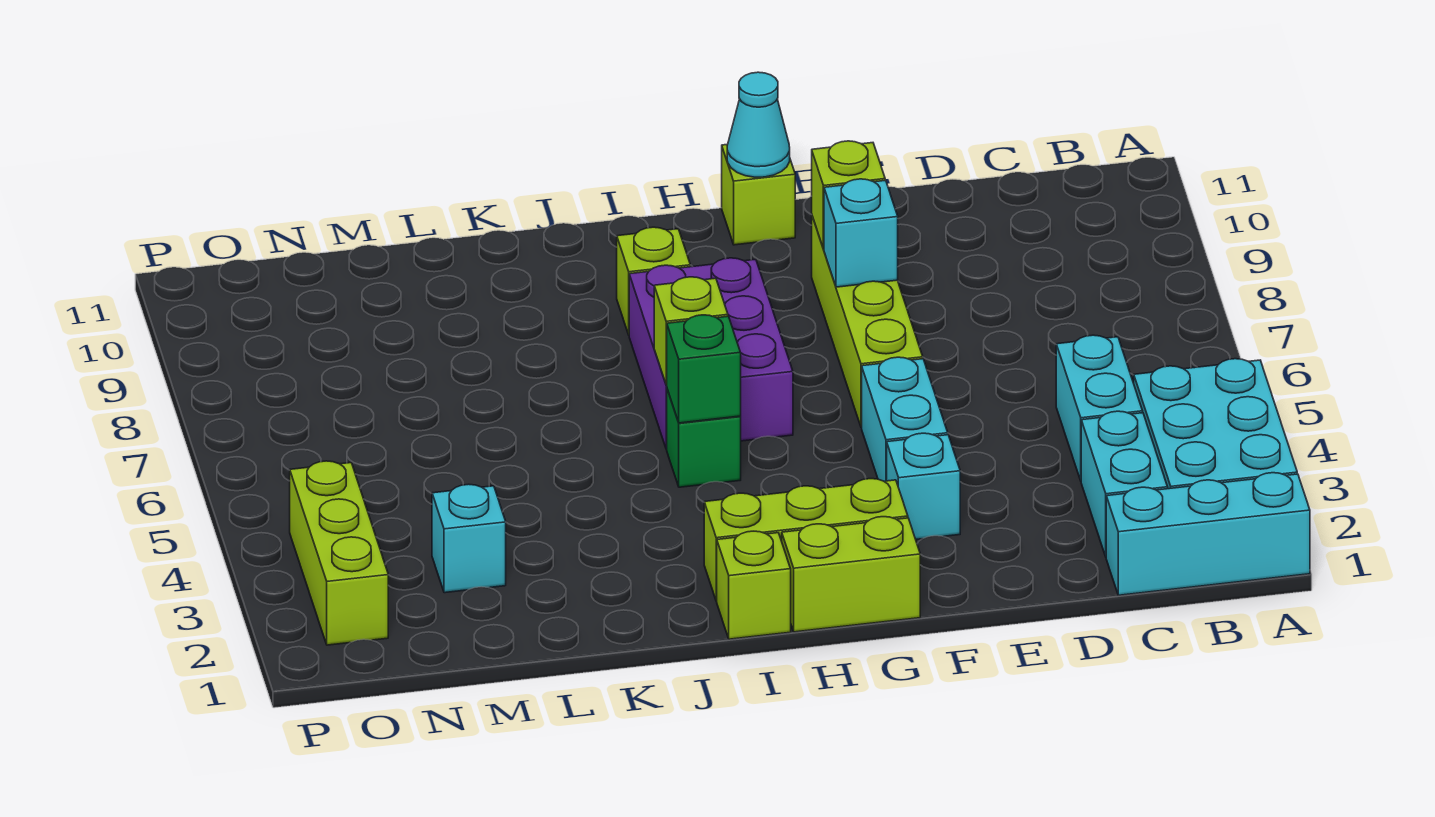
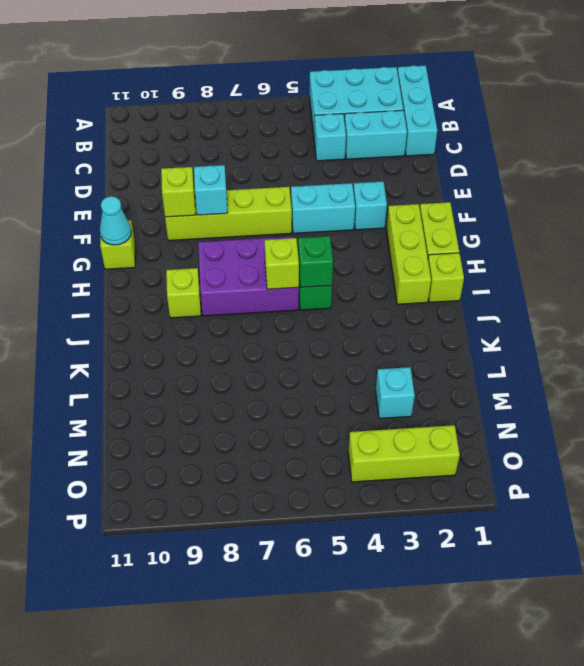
cyan 1x2 brick [1056,335,1143,480] -> cyan 1x1 brick [314,114,346,161]

